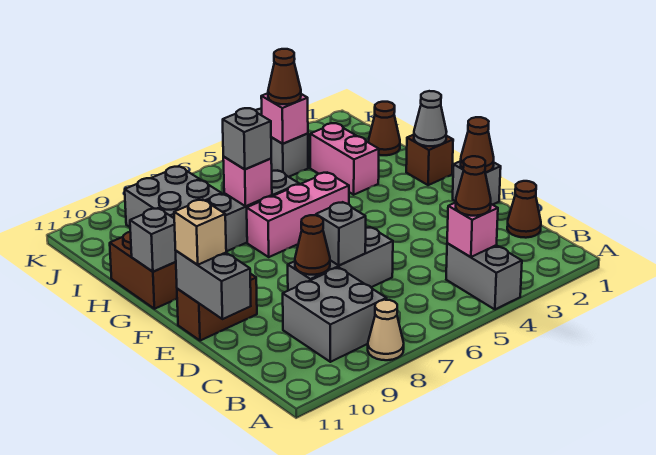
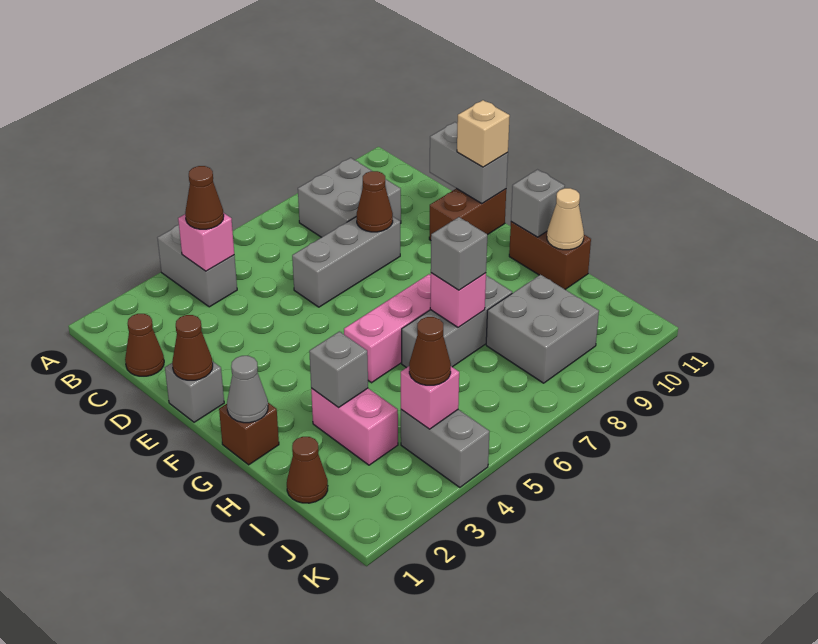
tan 1x1 cone [368,300,404,360] -> tan 1x1 cone moved to [547,188,584,250]
grey 1x1 brick [316,202,366,265] -> grey 1x1 brick moved to [309,331,368,408]

